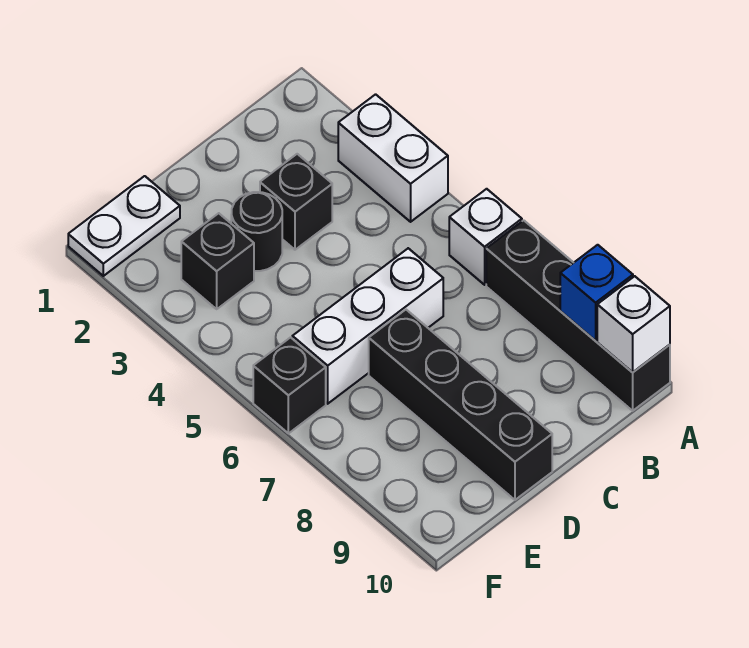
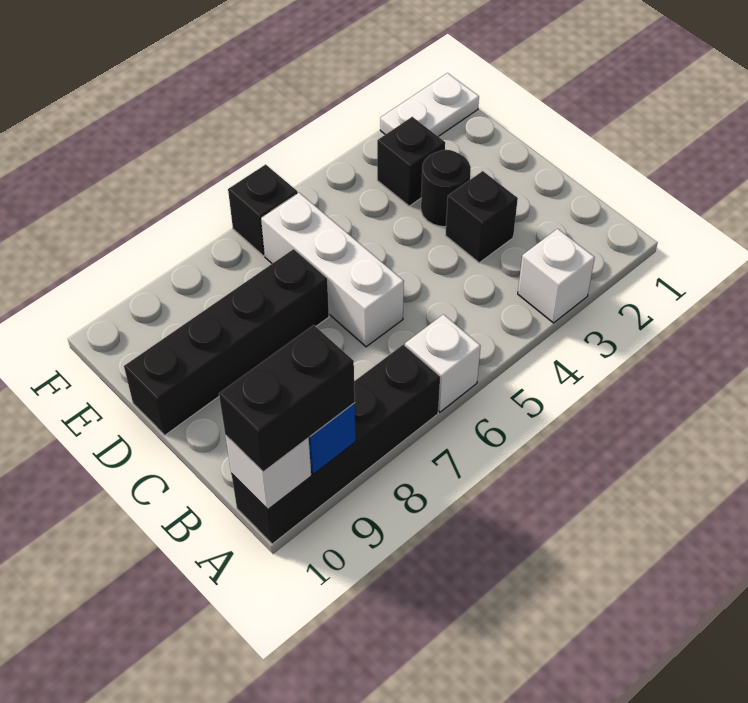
white 1x2 brick [338,94,448,222] -> white 1x1 brick [518,229,595,323]
none -> black 1x2 brick [219,325,355,472]
white 1x2 plate [68,176,180,276] -> white 1x2 plate turned to [380,73,479,137]

